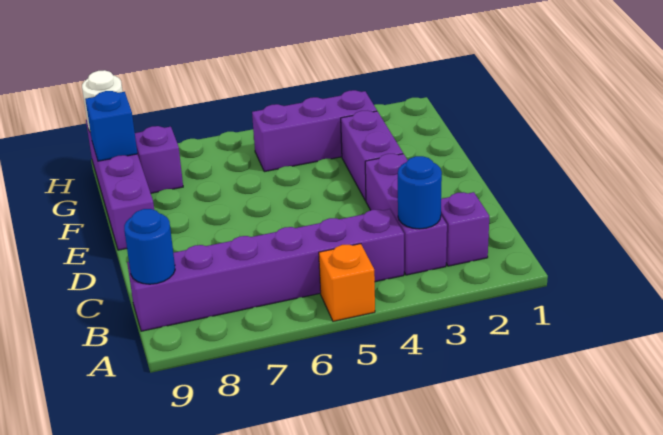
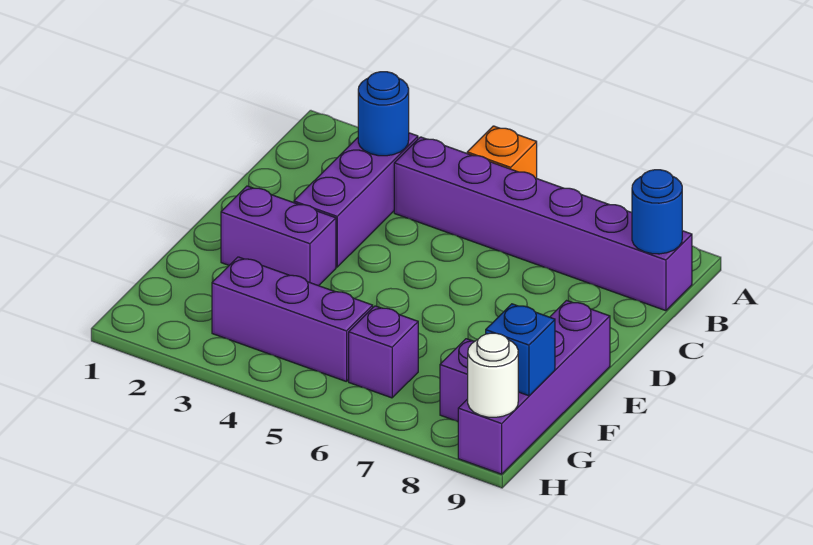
purple 1x1 brick [441,192,489,266] -> purple 1x1 brick moved to [349,306,418,398]
purple 1x2 brick [341,111,403,201] -> purple 1x2 brick turned to [221,186,336,286]

